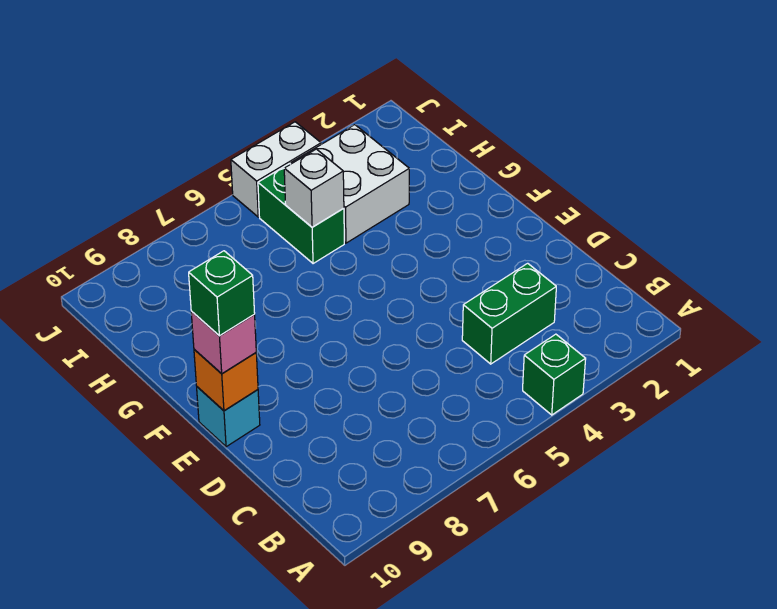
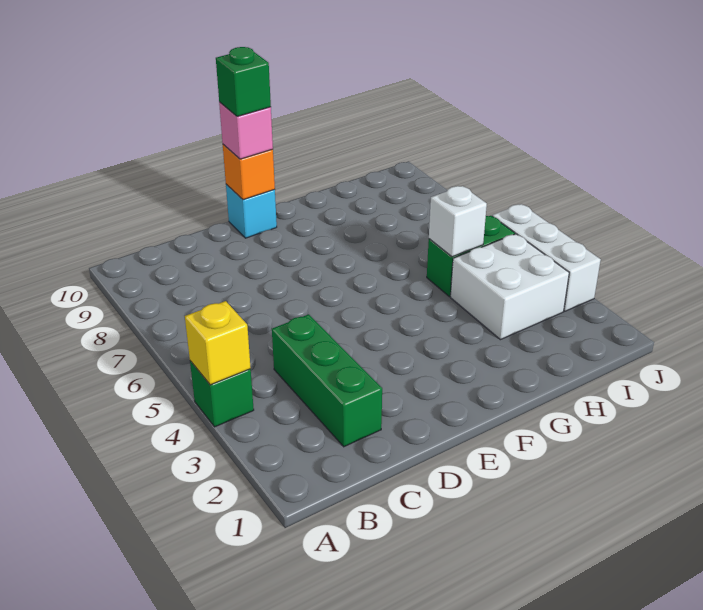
none -> yellow 1x1 brick [185,301,251,385]
green 1x2 brick [462,263,556,364] -> green 1x3 brick [272,314,382,447]
white 1x2 brick [231,122,321,217] -> white 1x3 brick [492,204,601,311]

